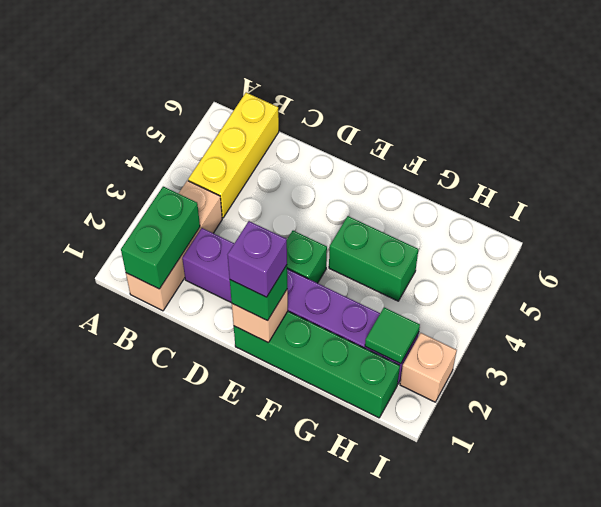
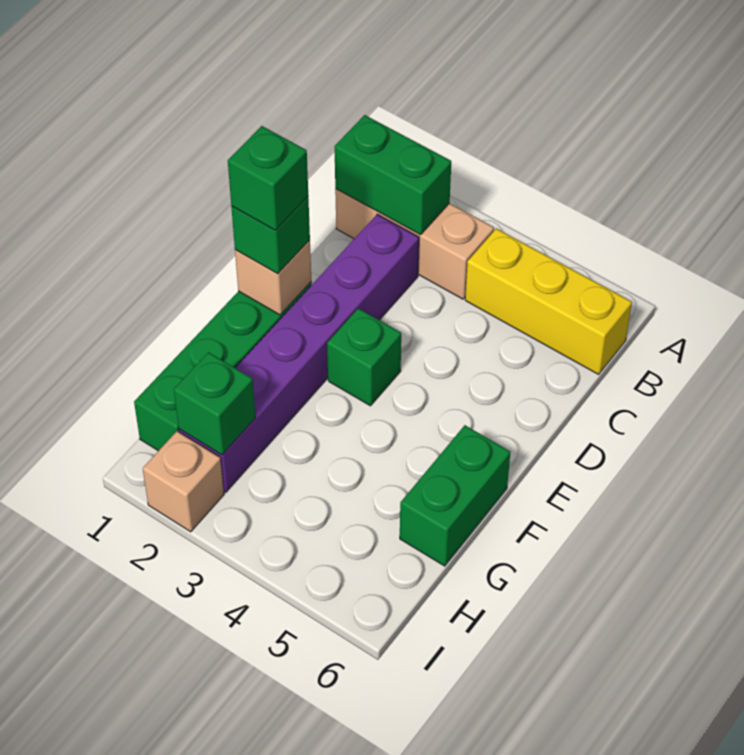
purple 1x1 brick [228,221,287,297] -> green 1x1 brick [228,126,308,230]
green 1x2 brick [329,216,418,301] -> green 1x2 brick moved to [400,425,510,566]
green 1x1 tile [365,308,420,364] -> green 1x1 brick [174,352,256,455]

